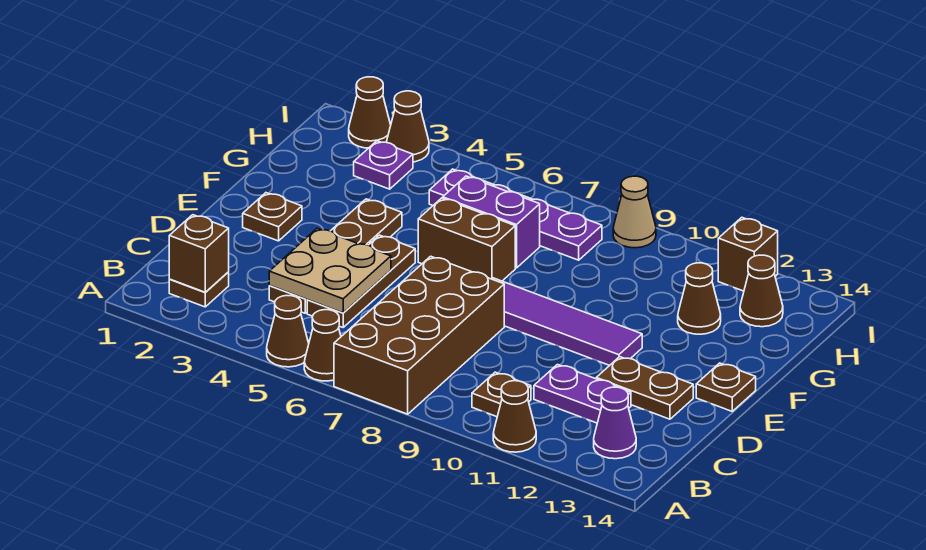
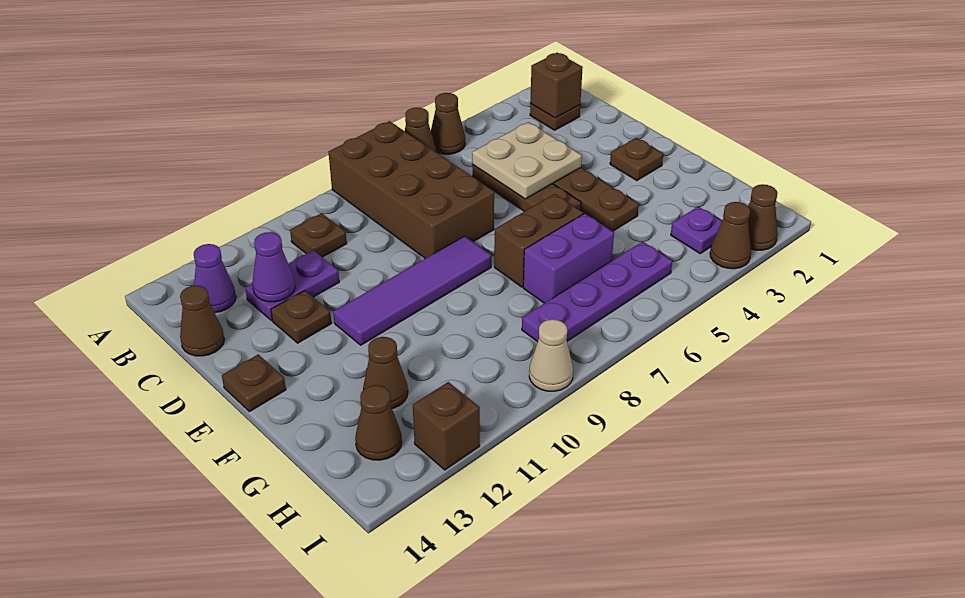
brown 1x1 cone [493,381,536,452] -> brown 1x1 cone moved to [180,286,224,356]
none -> purple 1x1 cone [252,232,295,302]
brown 1x2 plate [596,357,693,419] -> brown 1x1 plate [271,290,332,343]

